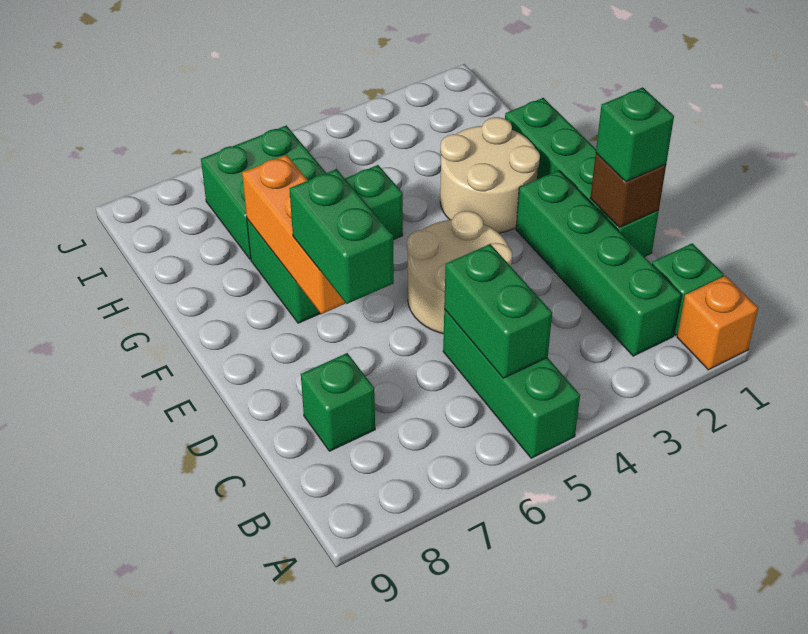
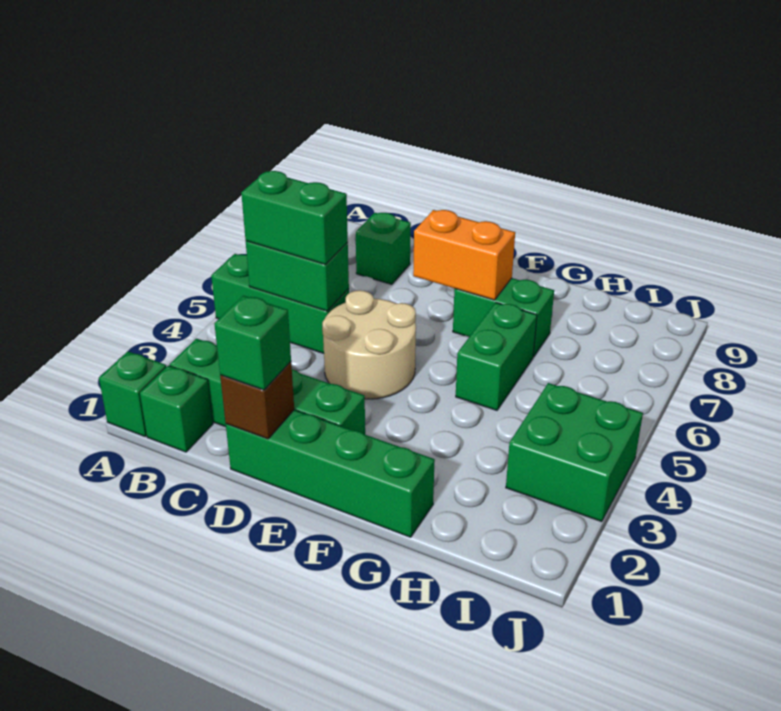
orange 1x1 brick [677,276,758,370] -> green 1x1 brick [99,352,166,436]
green 1x2 brick [289,169,394,304] -> green 1x2 brick moved to [241,171,348,265]
orange 1x3 brick [242,155,346,314] -> orange 1x2 brick [413,210,515,300]
tan 2x2 round brick [440,117,540,233] -> none
green 2x2 brick [201,125,326,259] -> green 2x2 brick moved to [506,383,643,522]

